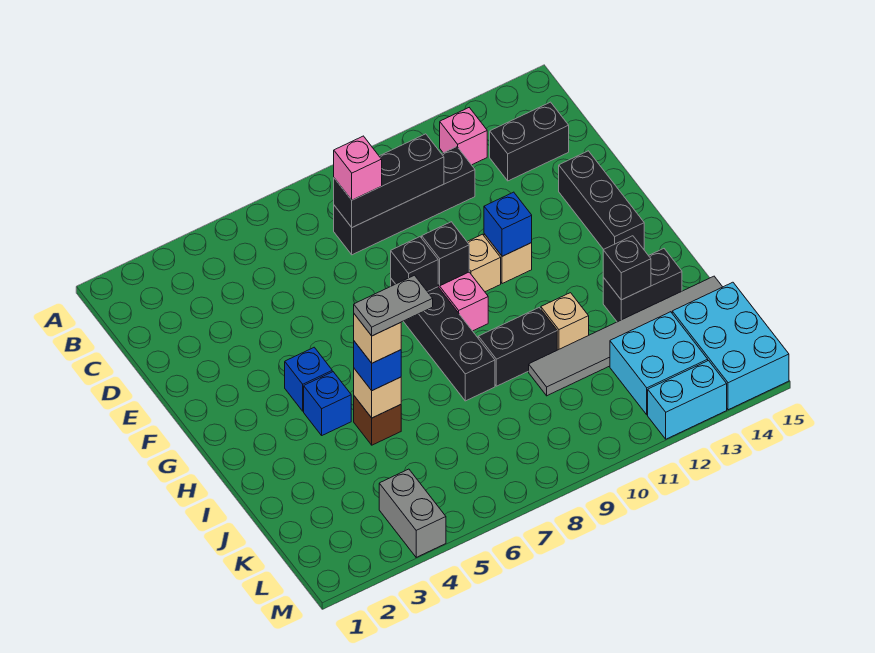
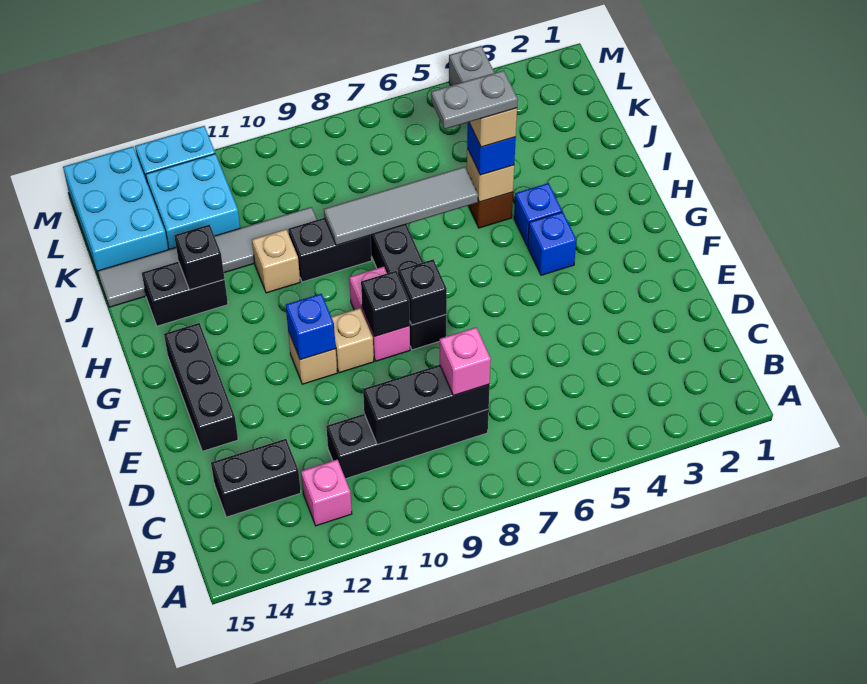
none -> grey 1x4 tile [324,167,478,245]

